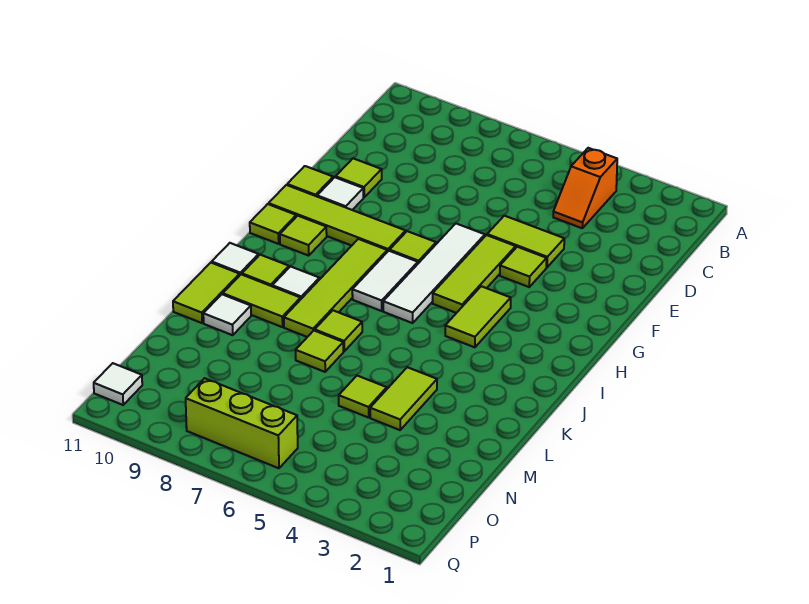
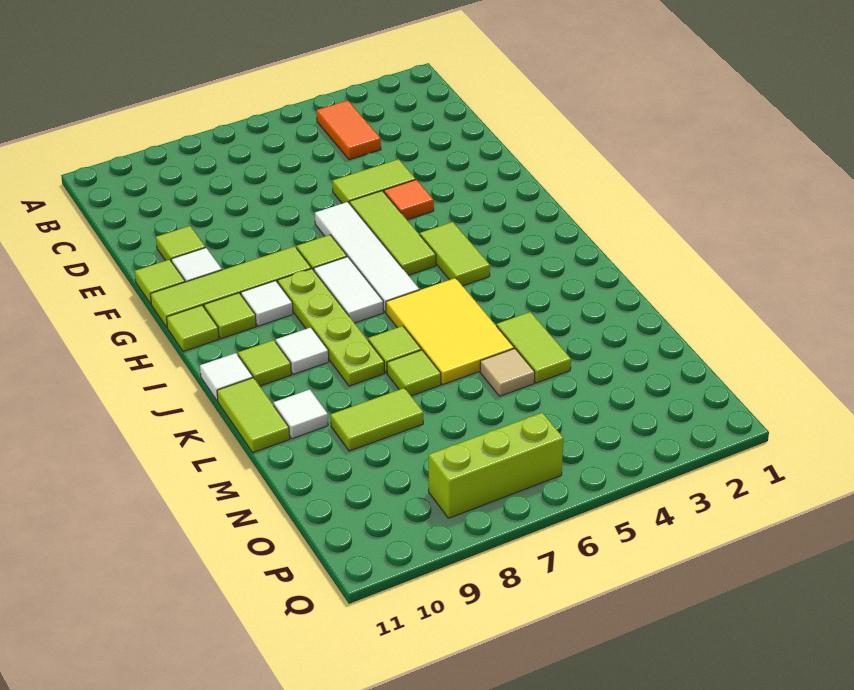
orange 1x2 slope [553,148,617,228] -> orange 1x2 tile [317,100,381,160]
lime 1x1 tile [500,247,547,287] -> orange 1x1 tile [384,180,434,220]
lime 1x4 tile [284,239,387,337] -> lime 1x4 plate [278,269,385,386]
none -> yellow 2x3 tile [386,278,514,384]
lime 1x2 tile [223,274,301,327] -> lime 1x2 tile moved to [331,388,423,451]
lime 1x1 tile [339,376,387,418] -> tan 1x1 tile [480,349,535,396]
white 1x1 tile [94,363,142,405] -> white 1x1 tile moved to [241,281,293,326]

